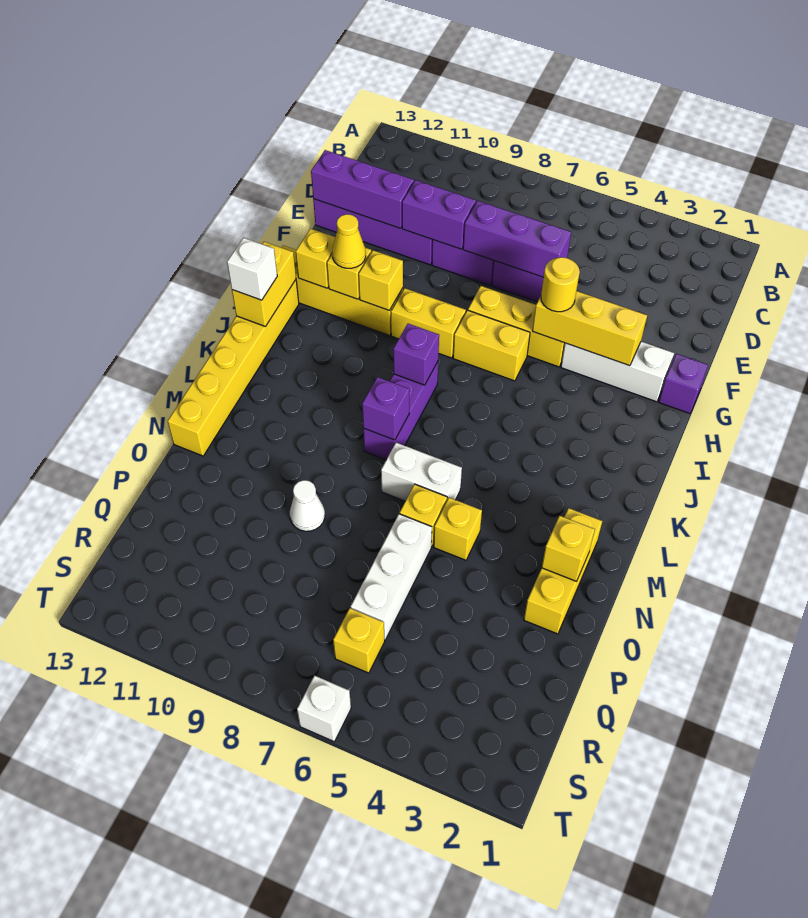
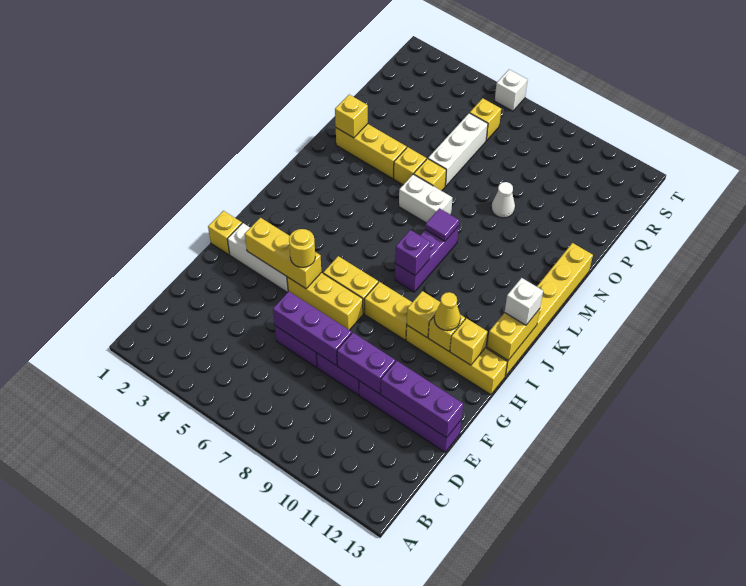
purple 1x1 brick [659,354,708,414] -> yellow 1x1 brick [208,211,242,255]
purple 1x1 brick [362,377,409,440] -> purple 1x1 tile [425,208,459,241]
yellow 1x3 brick [524,508,602,634] -> yellow 1x3 brick turned to [336,124,407,178]

